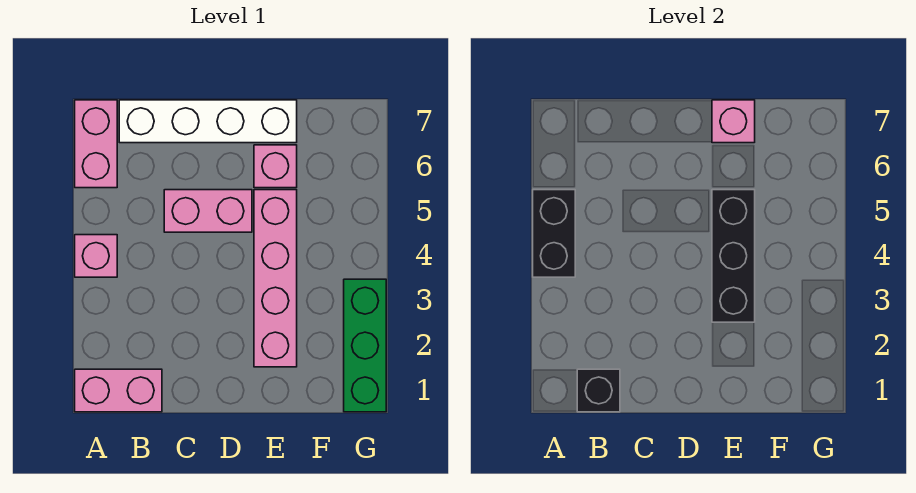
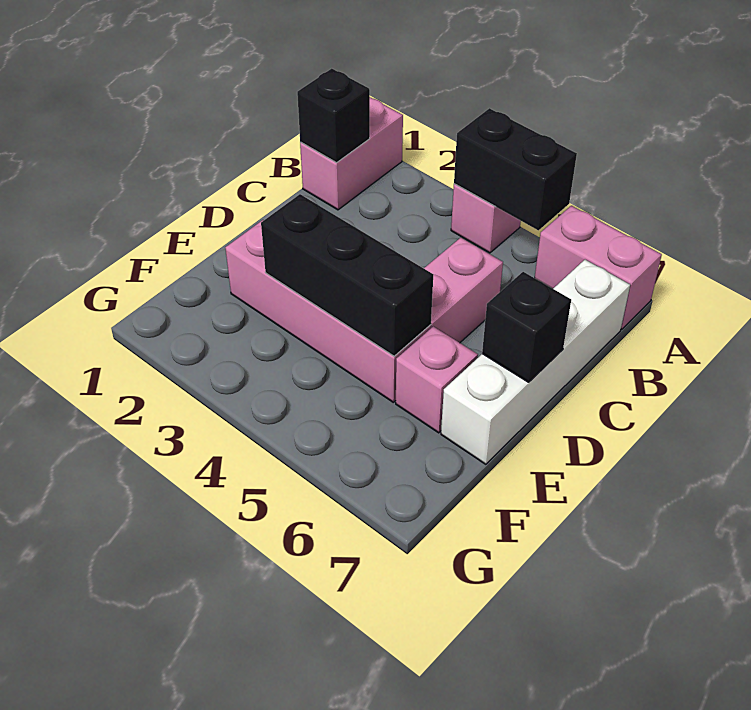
none -> black 1x1 brick [482,272,571,382]
pink 1x1 brick [712,100,755,143] -> none
green 1x3 brick [344,279,386,412] -> none

